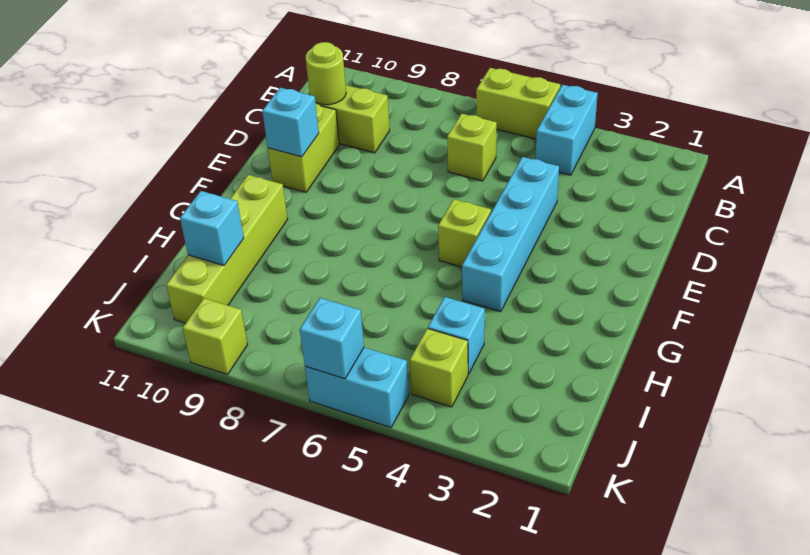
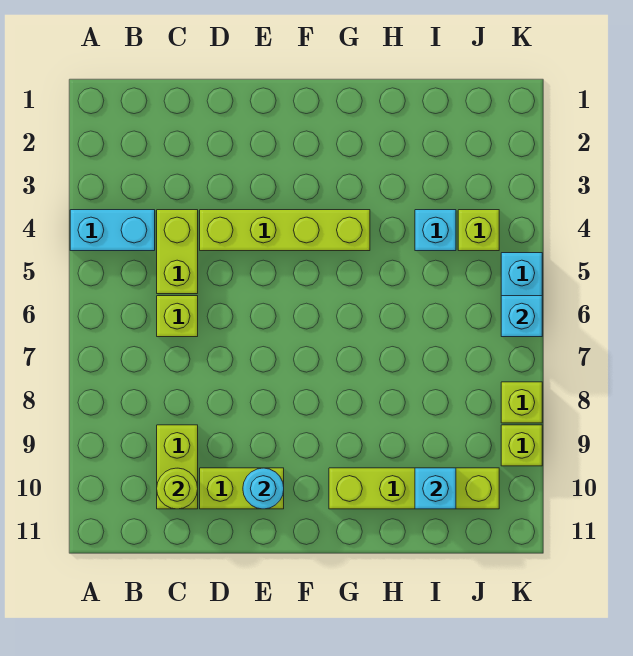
lime 1x2 brick [476,68,560,139] -> lime 1x2 brick moved to [157,210,198,294]
cyan 1x4 brick [462,157,559,312] -> lime 1x4 brick [200,210,370,251]
cyan 1x1 brick [262,88,319,157] -> cyan 1x1 round brick [243,468,284,509]
lime 1x1 brick [438,199,491,267] -> lime 1x1 brick moved to [501,382,542,423]

